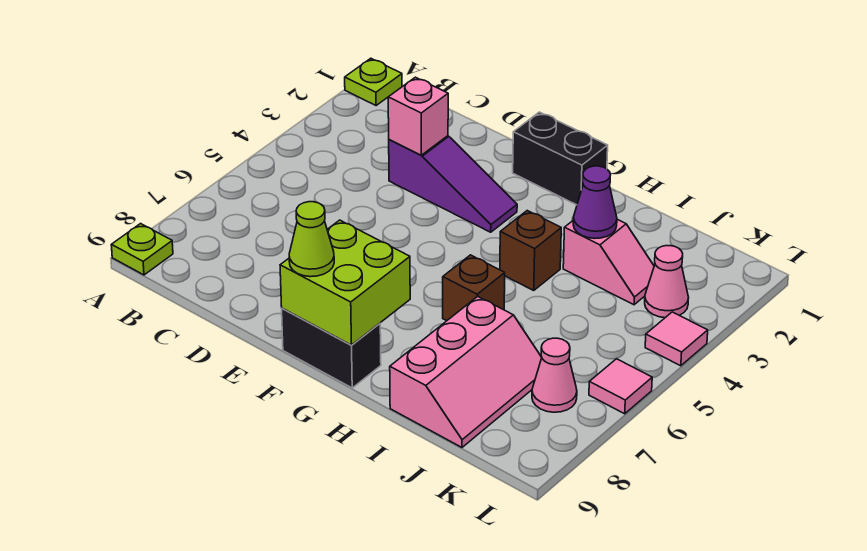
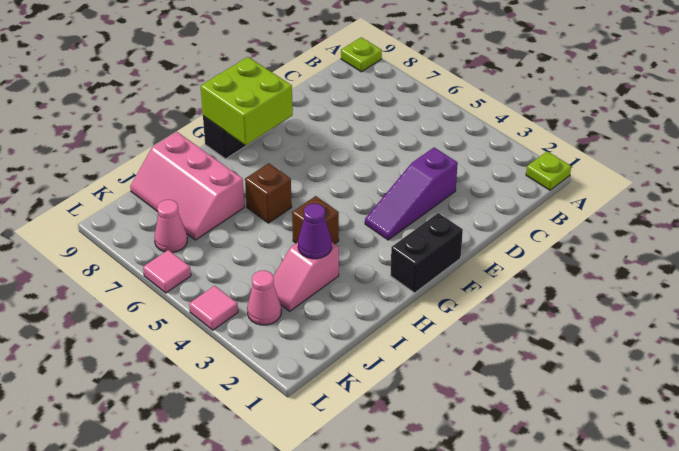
pink 1x1 brick [388,77,448,155] -> none
lime 1x1 cone [289,202,334,277] -> none

